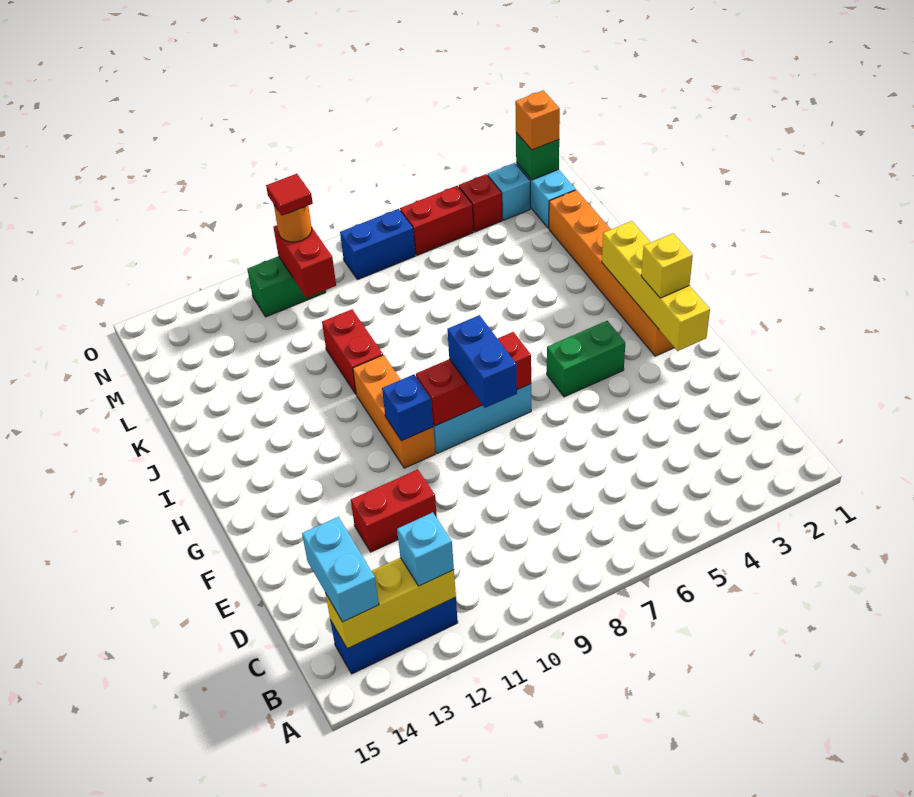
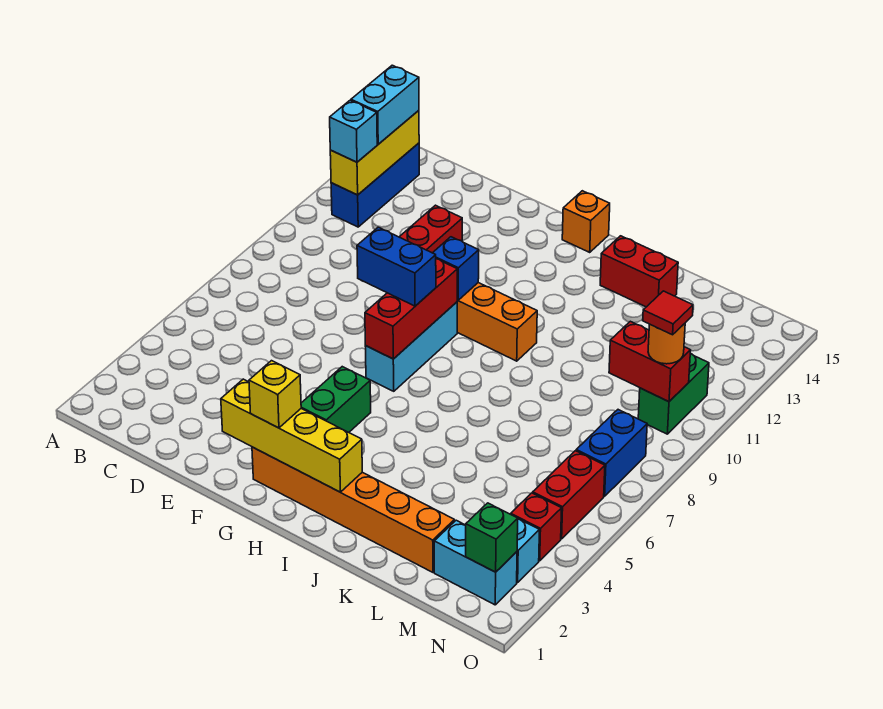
cyan 1x2 brick [302,517,379,622] -> cyan 1x2 brick turned to [351,65,419,144]
red 1x2 brick [322,309,383,394] -> red 1x2 brick moved to [600,236,678,307]
orange 1x1 brick [515,90,560,150] -> orange 1x1 brick moved to [562,191,610,252]

